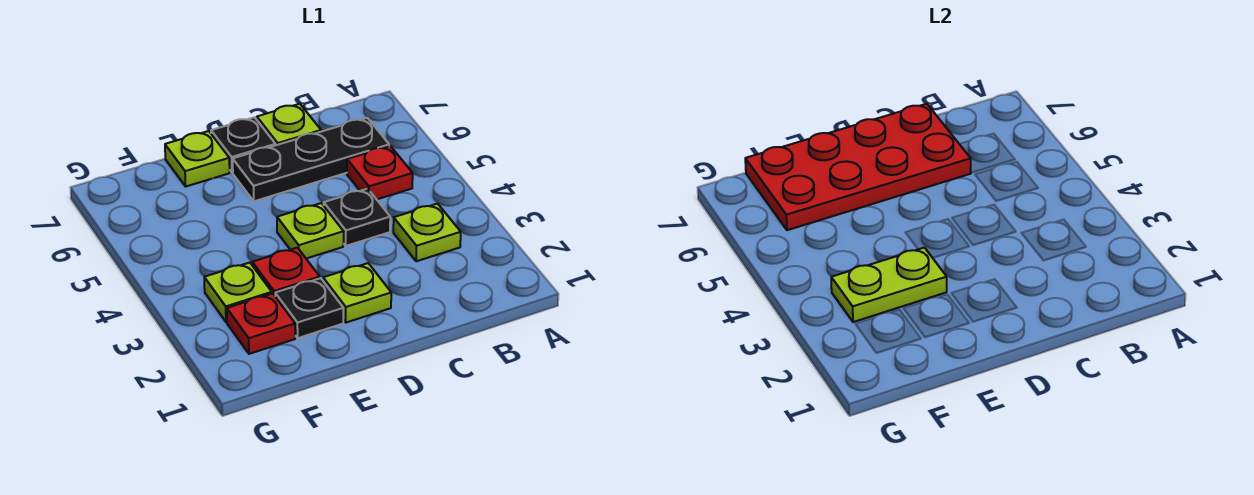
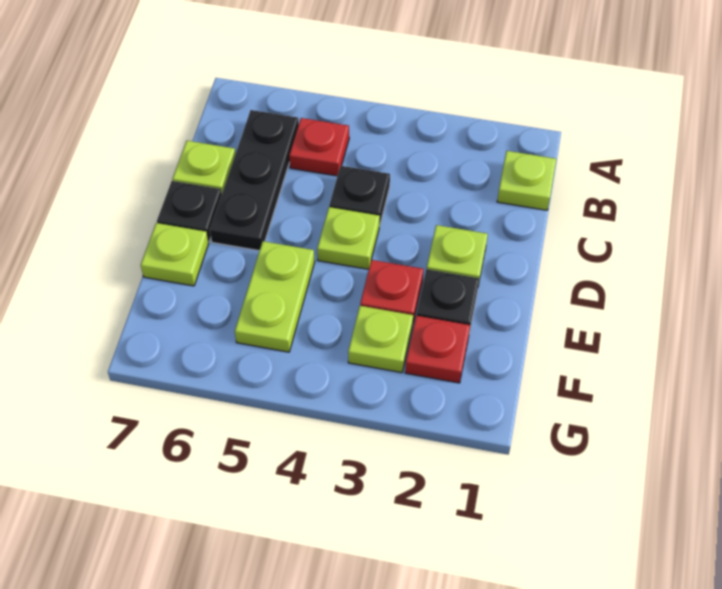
lime 1x1 plate [393,204,461,261] -> lime 1x1 plate moved to [497,151,556,210]
red 2x4 plate [745,104,971,230] -> none
lime 1x2 plate [831,248,947,322] -> lime 1x2 plate moved to [235,241,315,352]

